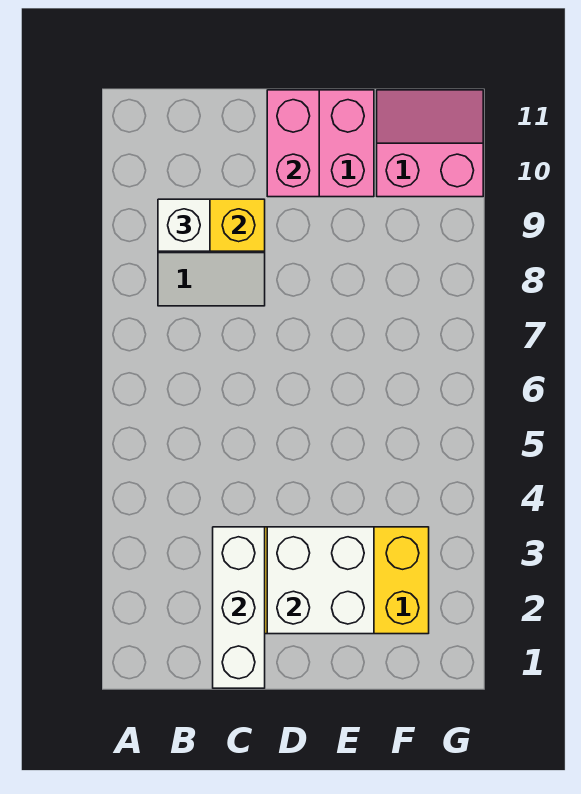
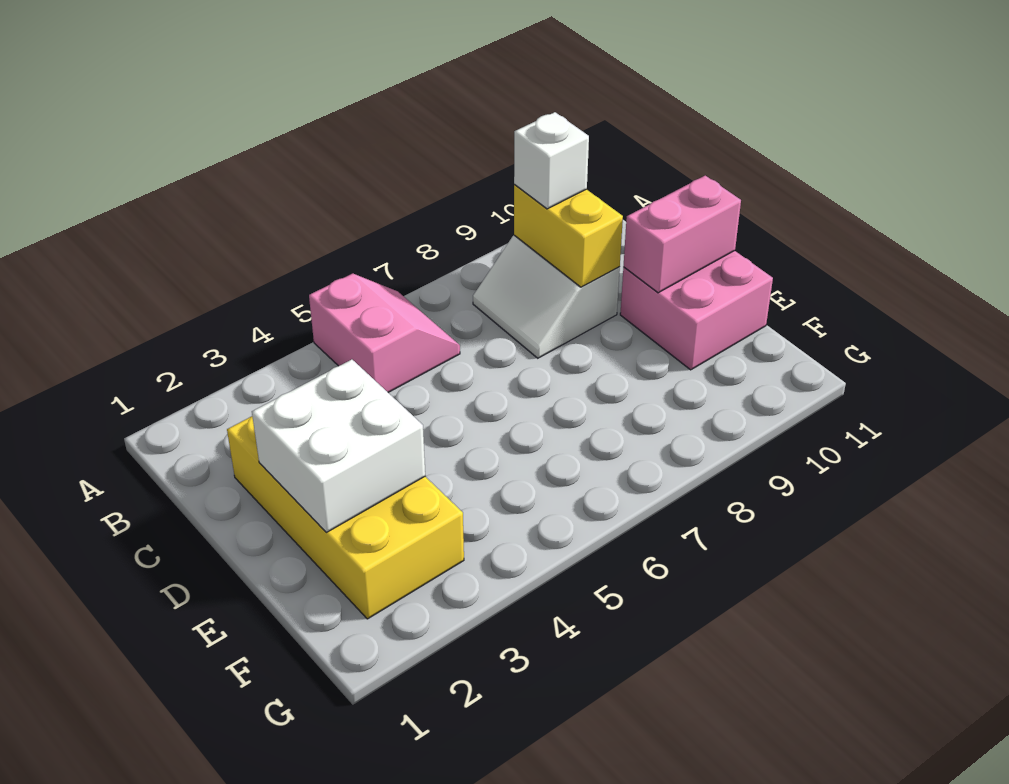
white 1x3 brick [213,527,265,688] -> none
pink 2x2 slope [377,90,483,197] -> pink 2x2 slope moved to [309,273,460,392]

